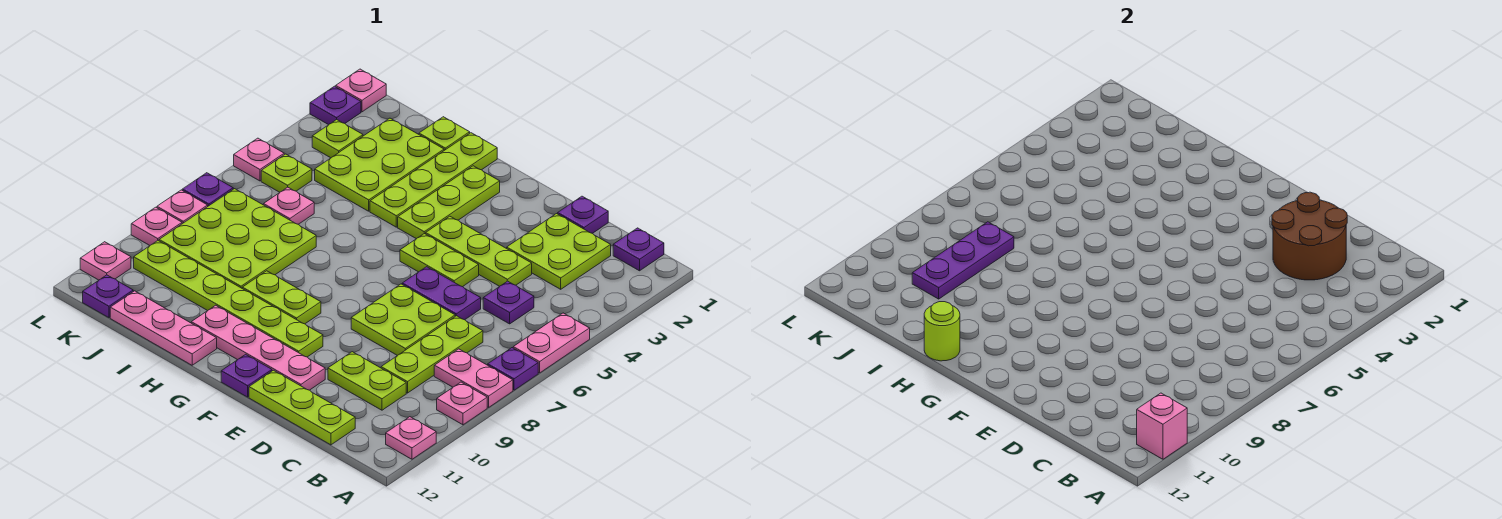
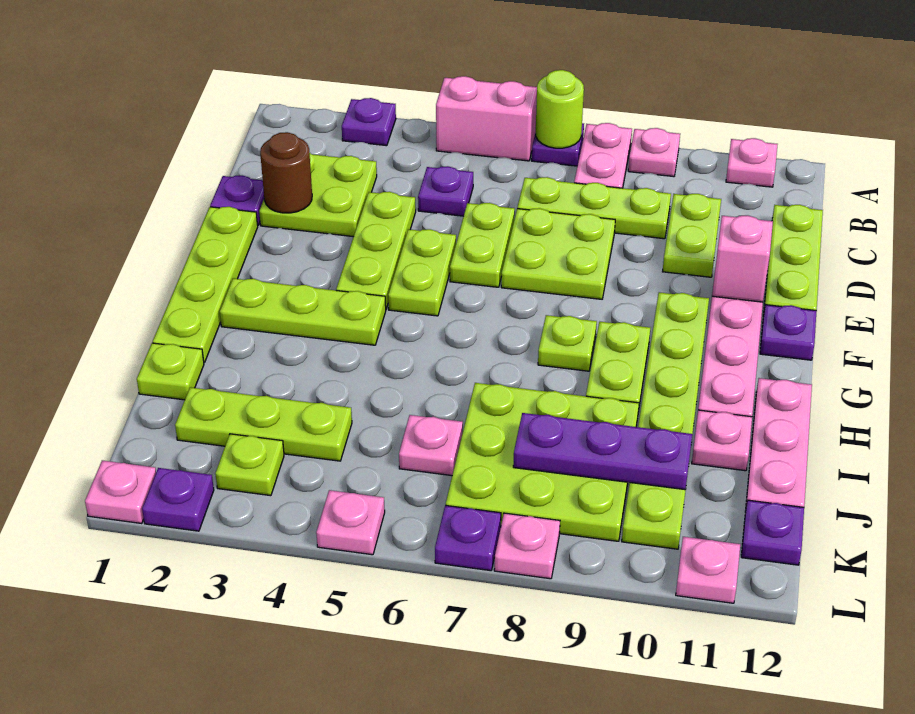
pink 1x2 plate [513,313,590,373] -> pink 1x2 brick [436,76,537,161]
pink 1x1 brick [1137,393,1187,459] -> pink 1x1 brick moved to [712,215,773,302]
purple 1x1 plate [613,228,664,271] -> purple 1x1 plate moved to [342,98,396,146]
brown 2x2 round brick [1272,192,1347,280] -> brown 1x1 round brick [260,132,312,213]
purple 1x2 plate [402,267,481,320] -> lime 1x2 plate [450,203,515,287]
lime 1x4 plate [370,133,497,227] -> lime 1x4 plate turned to [153,207,258,363]
lime 1x1 round brick [924,302,960,361] -> lime 1x1 round brick moved to [536,70,584,148]
lime 2x3 plate [315,118,444,211] -> lime 1x3 plate [175,387,352,461]
lime 1x1 plate [261,154,312,192] -> lime 1x1 plate moved to [538,315,597,371]
pink 1x1 plate [131,207,182,245] -> pink 1x1 plate moved to [692,410,752,471]

